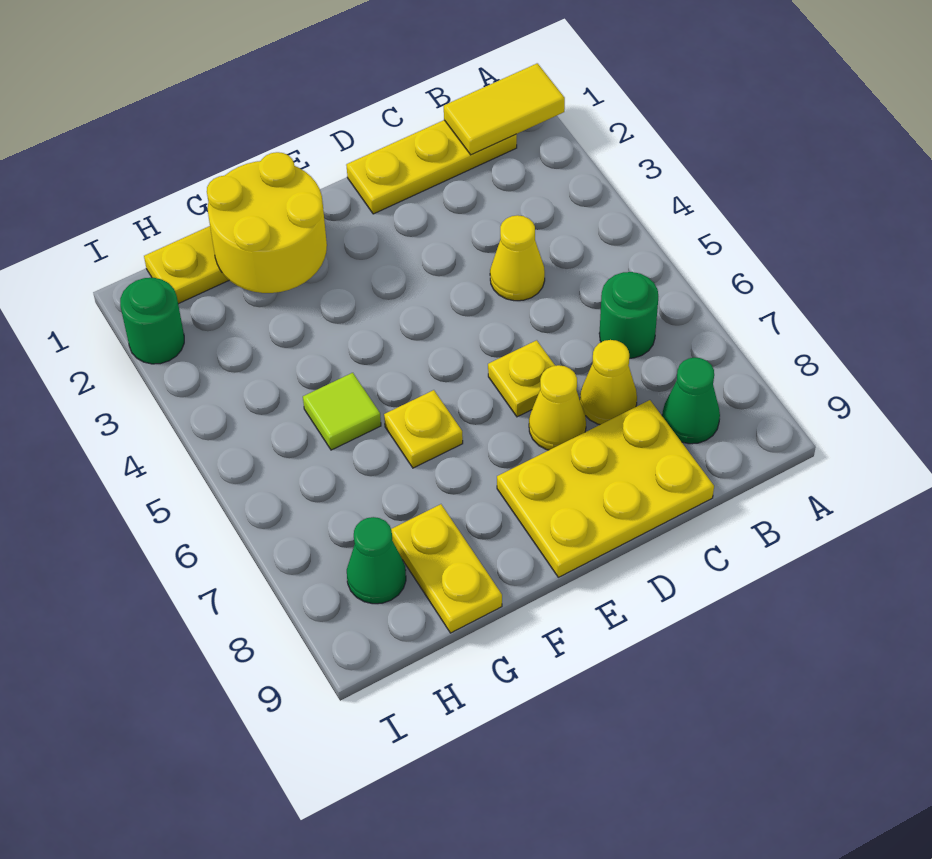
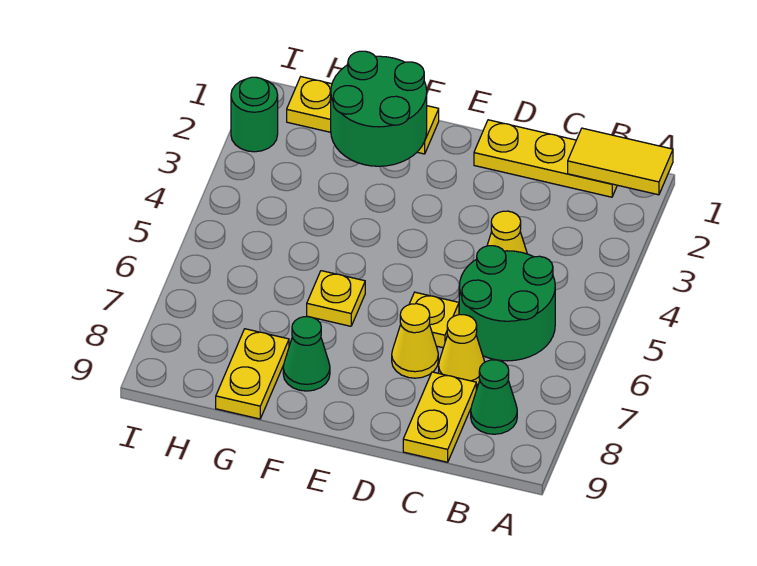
green 1x1 round brick [599,272,658,358] -> green 2x2 round brick [459,246,555,361]
yellow 2x3 plate [497,400,714,577] -> yellow 1x2 plate [403,372,476,462]
yellow 2x2 round brick [207,152,327,293] -> green 2x2 round brick [331,51,427,166]
lime 1x1 tile [303,373,381,450] -> none
green 1x1 cone [347,517,406,604] -> green 1x1 cone moved to [283,317,330,391]

